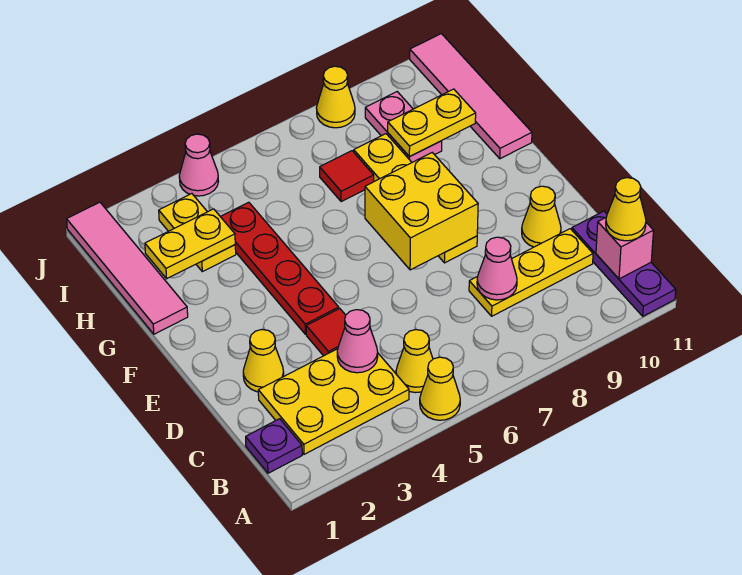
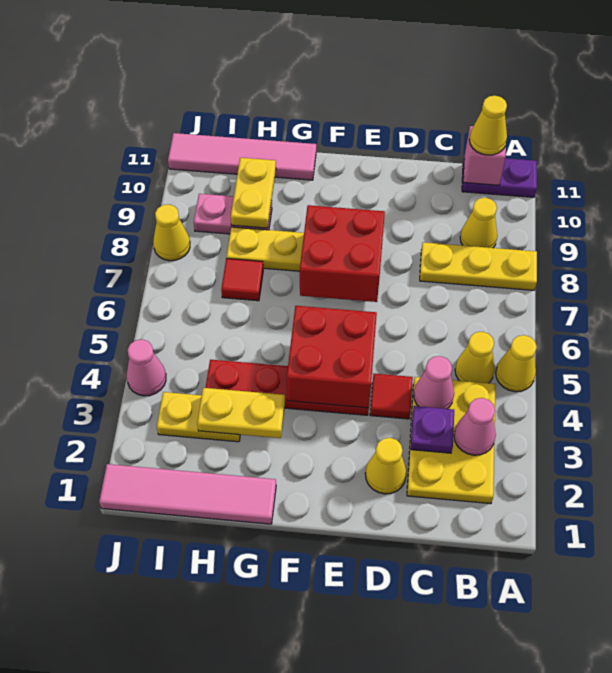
purple 1x3 plate [572,211,676,316] -> purple 1x2 plate [462,156,537,197]
purple 1x1 plate [246,419,302,473] -> purple 1x1 plate moved to [410,406,454,453]
yellow 1x3 plate [469,229,593,316] -> yellow 1x3 plate turned to [420,242,537,290]
pink 1x1 cone [477,237,517,300] -> pink 1x1 cone moved to [454,398,496,455]
yellow 1x1 cone [522,186,561,247] -> yellow 1x1 cone moved to [460,198,497,248]
none -> red 2x2 brick [287,306,377,408]
yellow 2x2 brick [365,153,478,270] -> red 2x2 brick [300,205,385,302]
yellow 1x2 plate [145,209,235,279] -> yellow 1x2 plate turned to [197,388,285,438]

